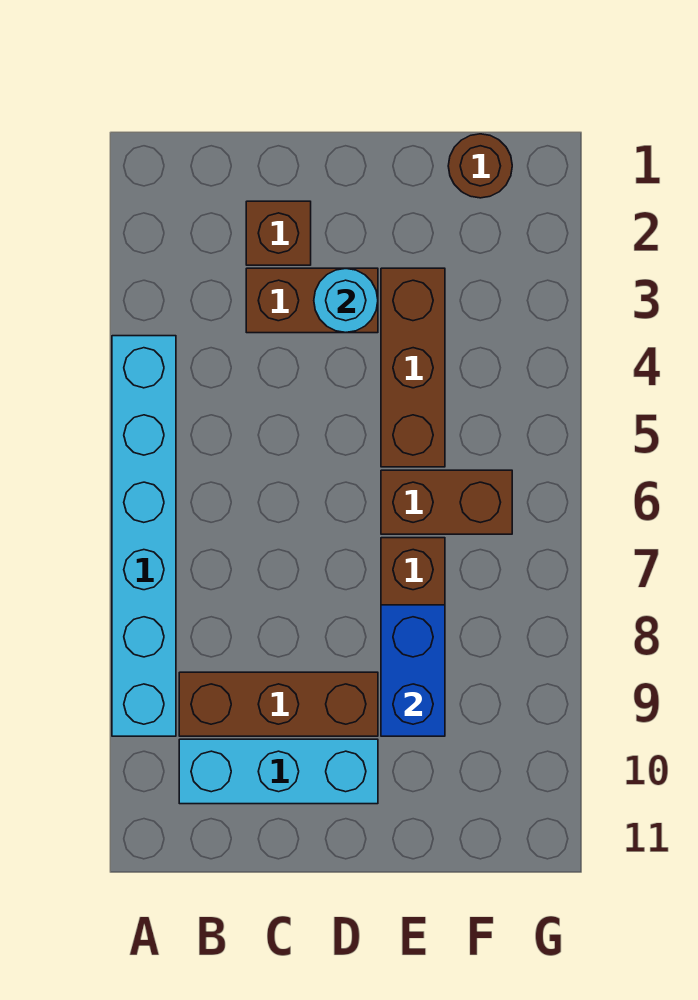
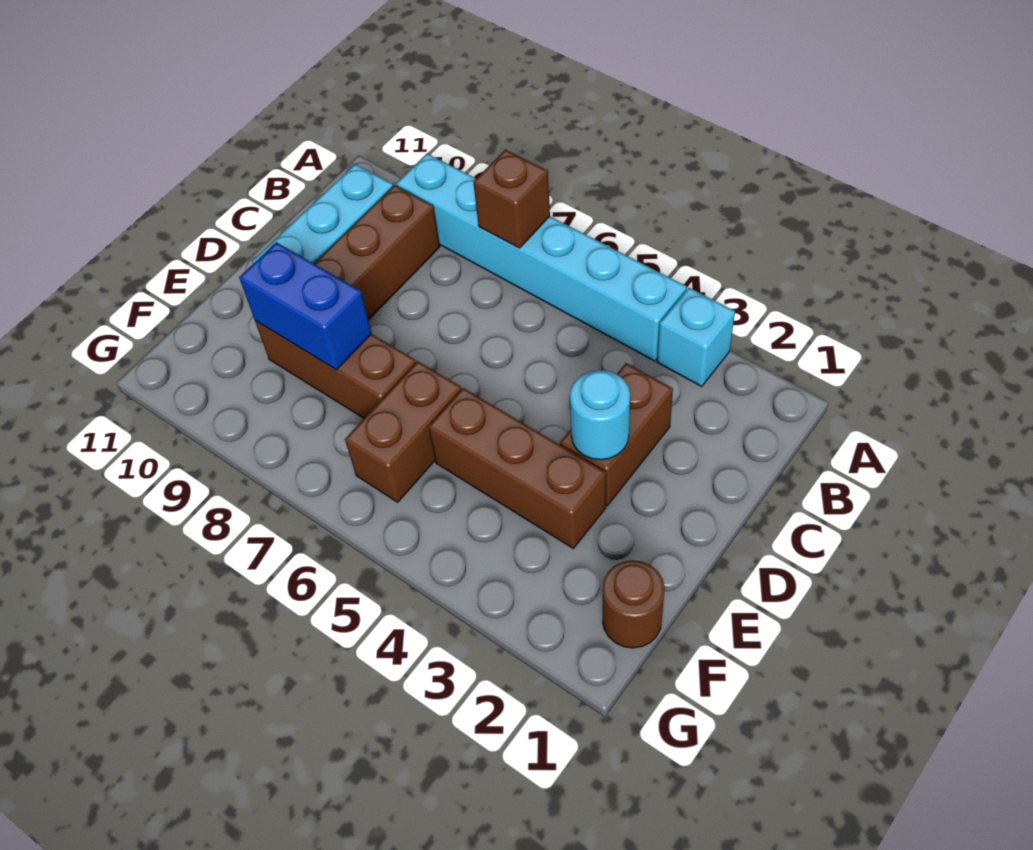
none -> cyan 1x1 brick [657,288,735,386]
brown 1x1 brick [246,201,311,265] -> brown 1x1 brick moved to [473,150,550,248]

